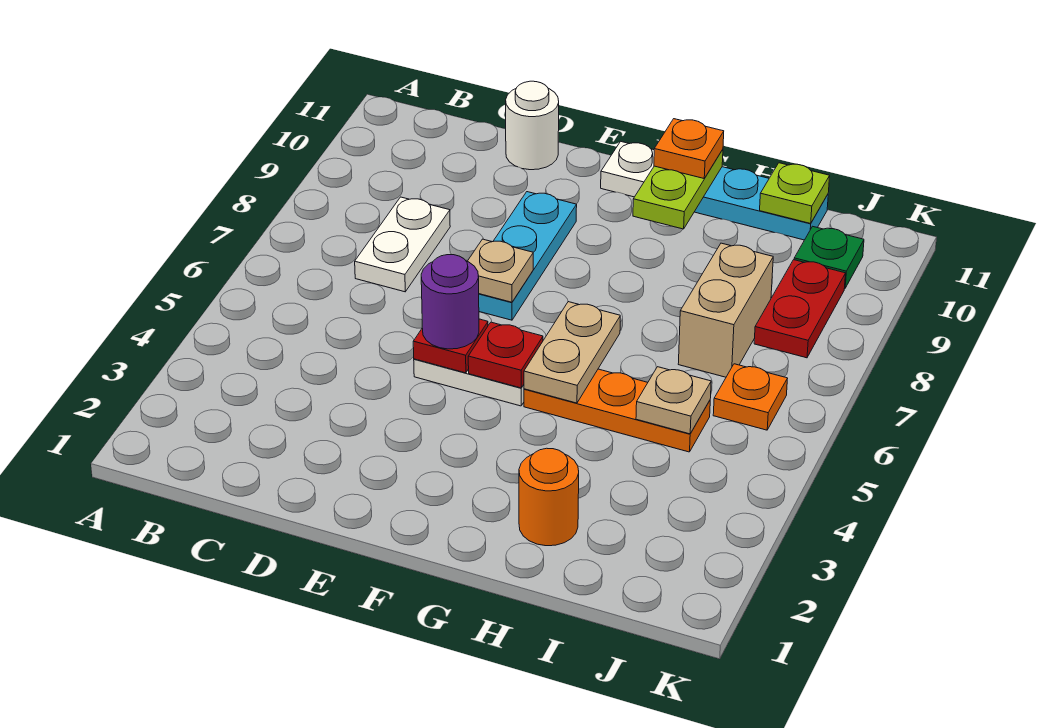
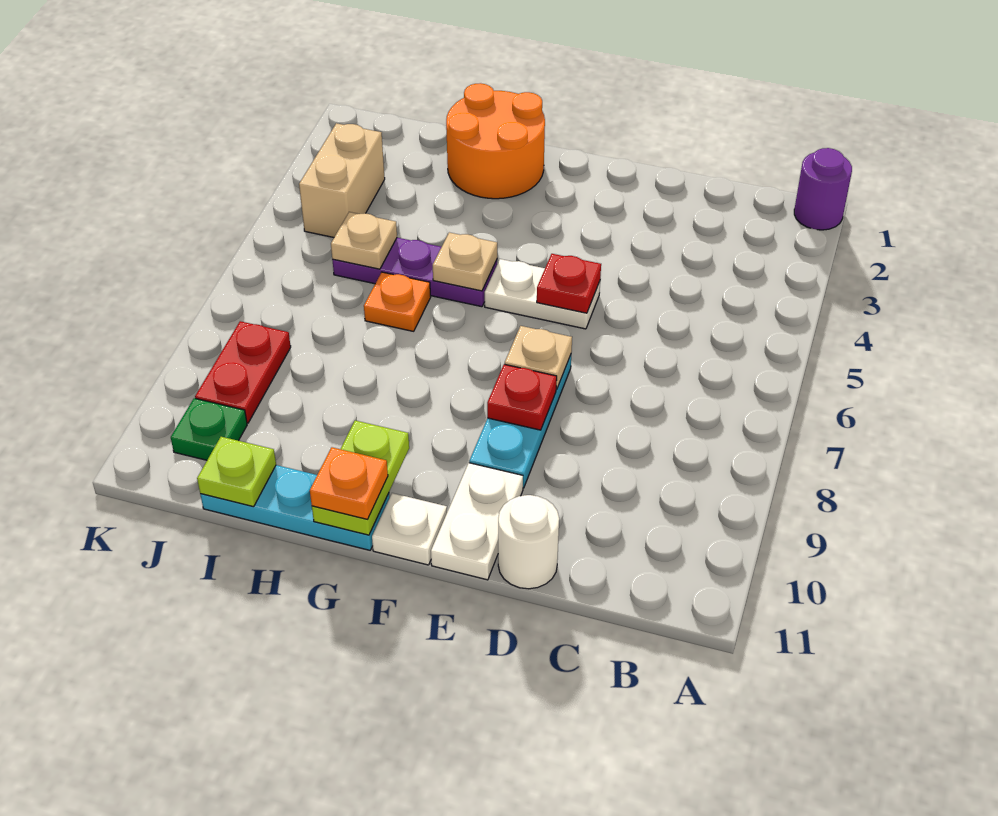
white 1x2 plate [355,197,450,292] -> white 1x2 plate moved to [431,463,523,580]
purple 1x1 round brick [421,255,479,349] -> purple 1x1 round brick moved to [794,148,852,230]
red 1x1 plate [468,322,543,388] -> red 1x1 plate moved to [487,364,557,430]
orange 1x3 plate [524,369,710,452] -> purple 1x3 plate [332,238,497,307]
tan 1x2 plate [524,302,620,403] -> tan 1x1 plate [433,232,497,291]
orange 1x1 round brick [519,448,579,546] -> orange 2x2 round brick [446,83,545,199]
tan 1x2 brick [678,243,773,377] -> tan 1x2 brick moved to [299,123,385,237]
orange 1x1 plate [713,364,788,430] -> orange 1x1 plate moved to [364,272,431,331]

